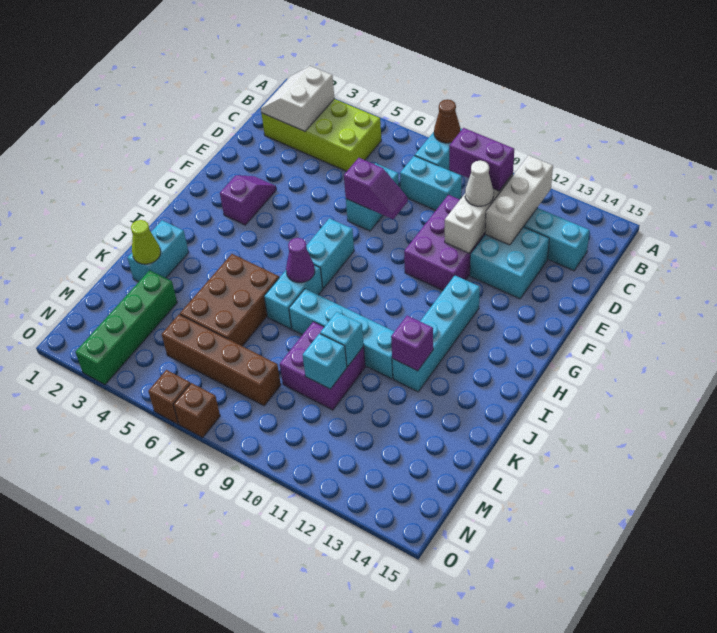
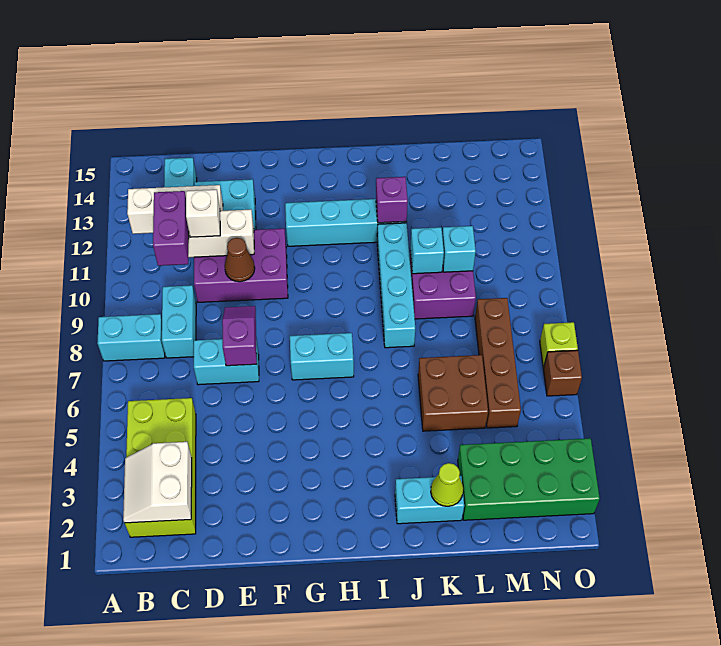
brown 1x1 cone [434,99,460,143] -> brown 1x1 cone moved to [225,238,255,282]
white 2x2 slope [261,66,334,131] -> white 2x2 slope turned to [123,442,192,523]
white 1x1 cone [465,161,494,206] -> white 1x1 brick [186,190,220,237]
purple 1x2 slope [220,175,276,225] -> none
cyan 1x2 brick [264,265,323,329] -> none
purple 1x1 cone [286,238,315,283] -> none
brown 2x3 brick [180,254,279,346] -> brown 2x2 brick [418,355,488,431]
green 1x4 brick [76,270,177,385] -> green 2x4 brick [458,438,600,520]
brown 1x1 brick [173,383,220,437] -> lime 1x1 brick [540,322,578,368]

